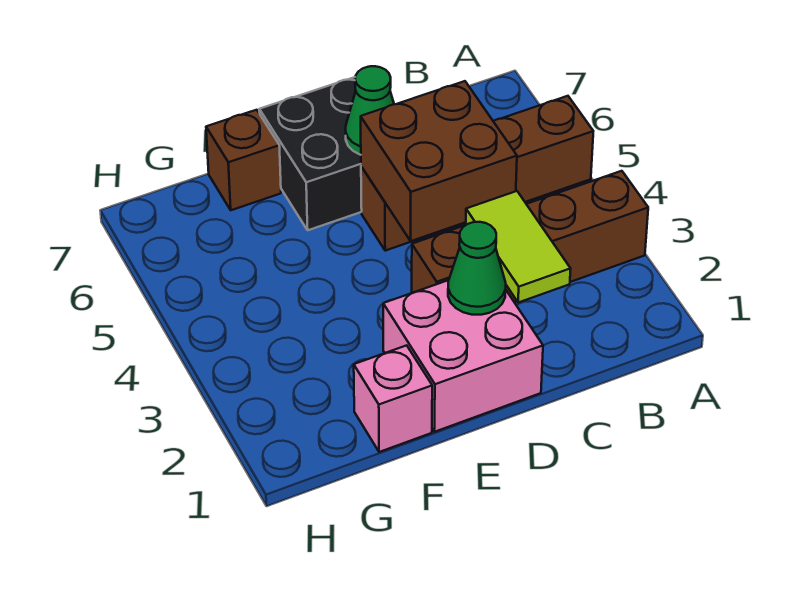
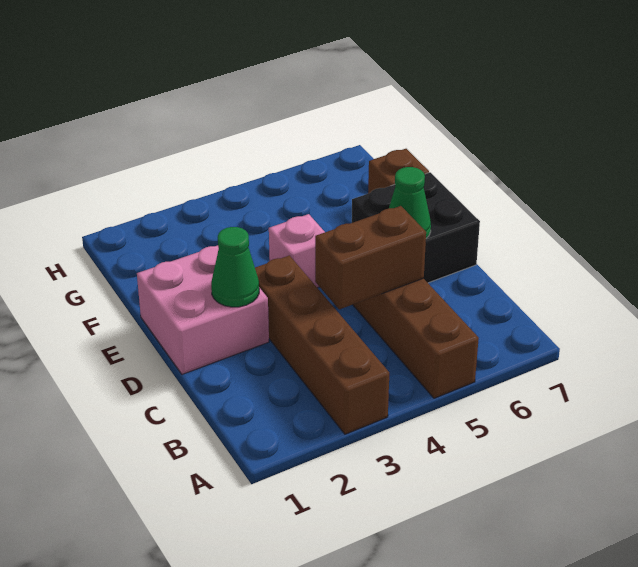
lime 1x2 tile [466,191,571,302] -> none
brown 2x2 brick [361,81,517,241] -> brown 1x2 brick [315,206,426,309]
pink 1x1 brick [354,345,432,452] -> pink 1x1 brick moved to [269,214,325,288]

